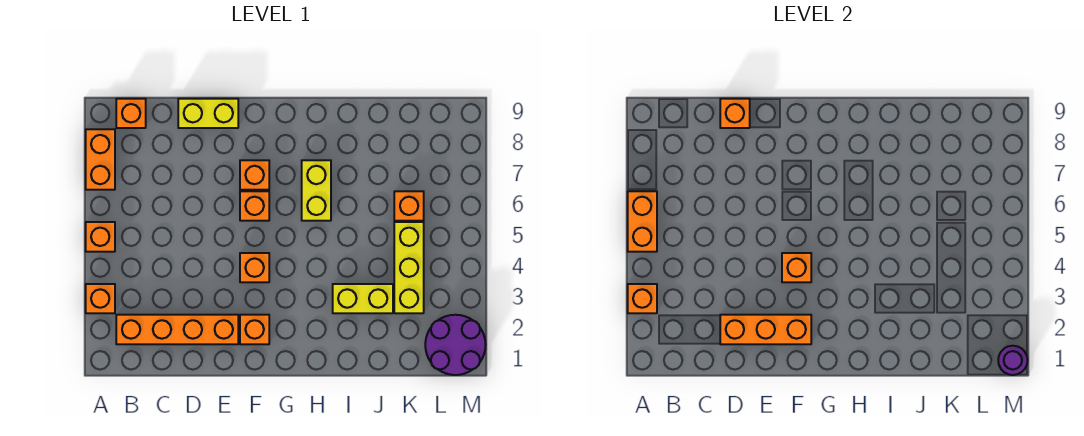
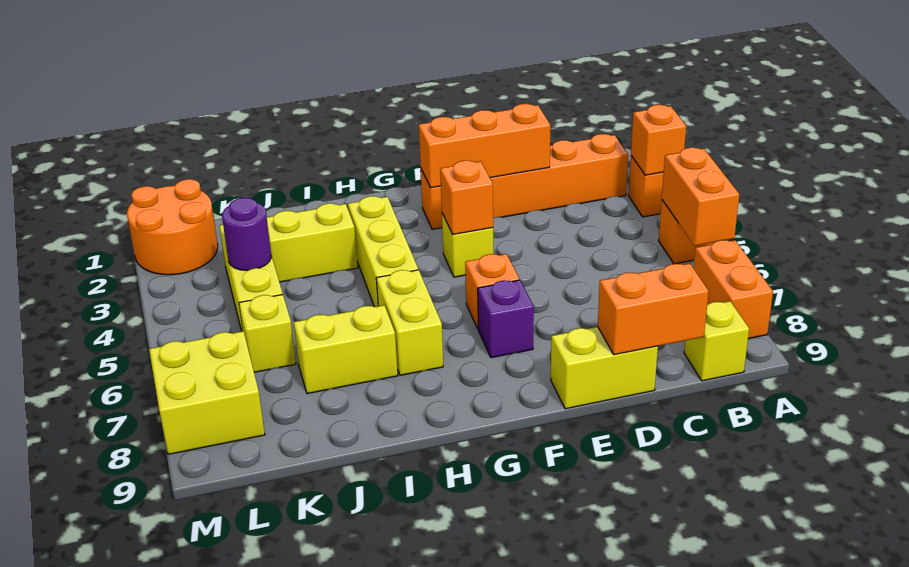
orange 1x1 brick [116,99,146,128] -> yellow 1x1 brick [684,301,749,381]
orange 1x1 brick [720,99,750,128] -> orange 1x2 brick [598,264,709,355]
orange 1x1 brick [240,253,269,282] -> yellow 1x1 brick [442,214,494,277]
orange 1x1 brick [240,160,269,190] -> purple 1x1 brick [478,280,534,358]
none -> yellow 1x3 brick [348,196,418,307]
none -> yellow 1x2 brick [294,305,398,394]
orange 1x1 brick [394,191,424,221] -> yellow 1x1 brick [239,295,296,372]
purple 2x2 round brick [425,315,486,375] -> orange 2x2 round brick [127,179,218,275]
none -> yellow 2x2 brick [149,331,265,454]
purple 1x1 round brick [998,346,1028,375] -> purple 1x1 round brick moved to [222,198,271,270]

